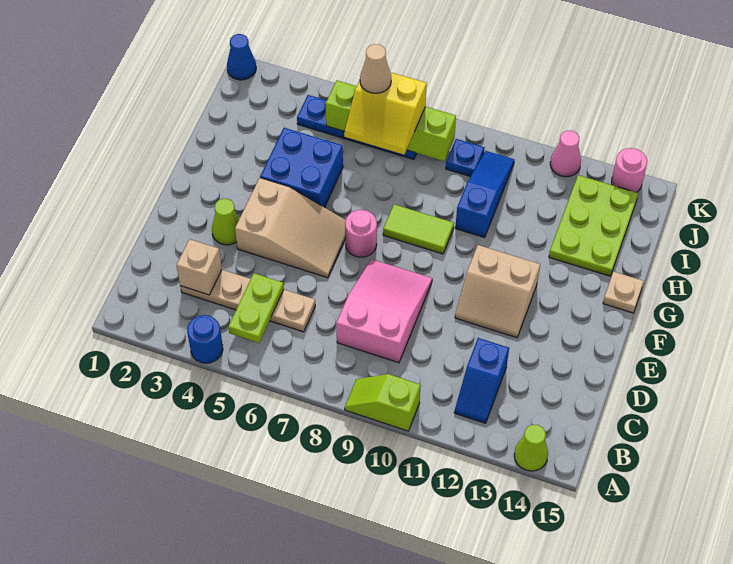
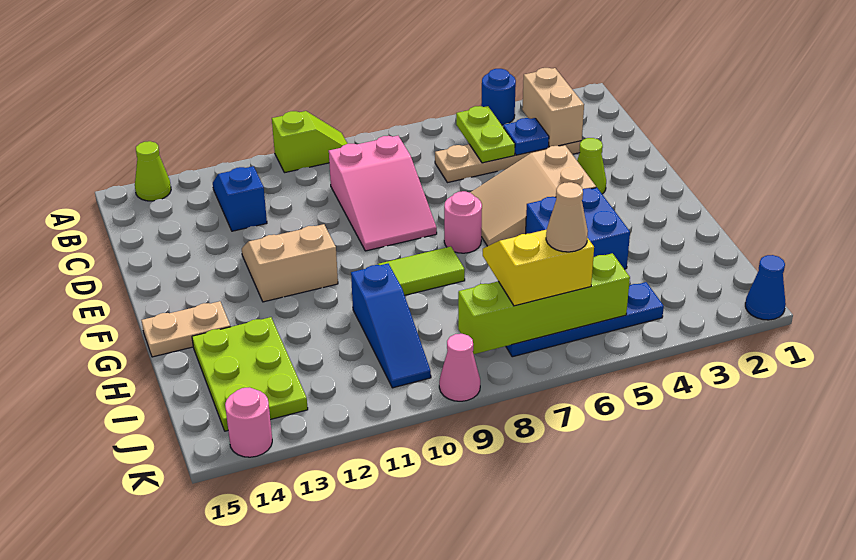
tan 1x1 brick [176,239,222,295] -> tan 1x2 brick [522,68,584,147]
tan 1x1 plate [603,272,644,313] -> tan 1x2 plate [141,301,230,357]
blue 1x1 plate [446,139,484,177] -> blue 1x1 plate moved to [503,118,549,155]
pink 1x1 cone [550,130,581,177] -> pink 1x1 cone moved to [439,334,480,401]

